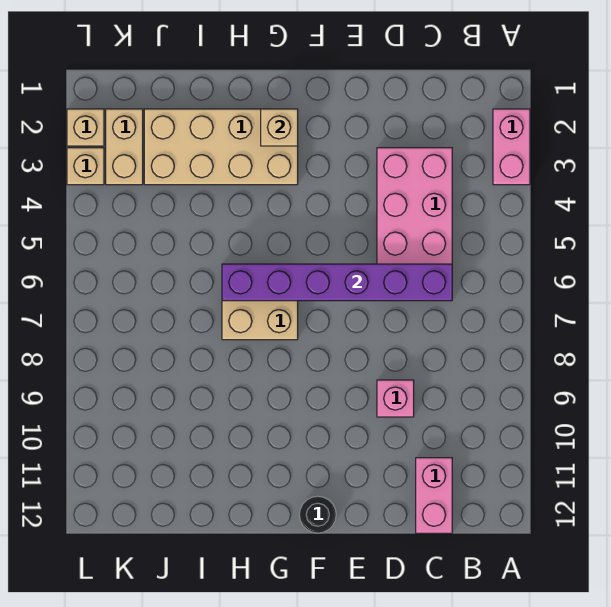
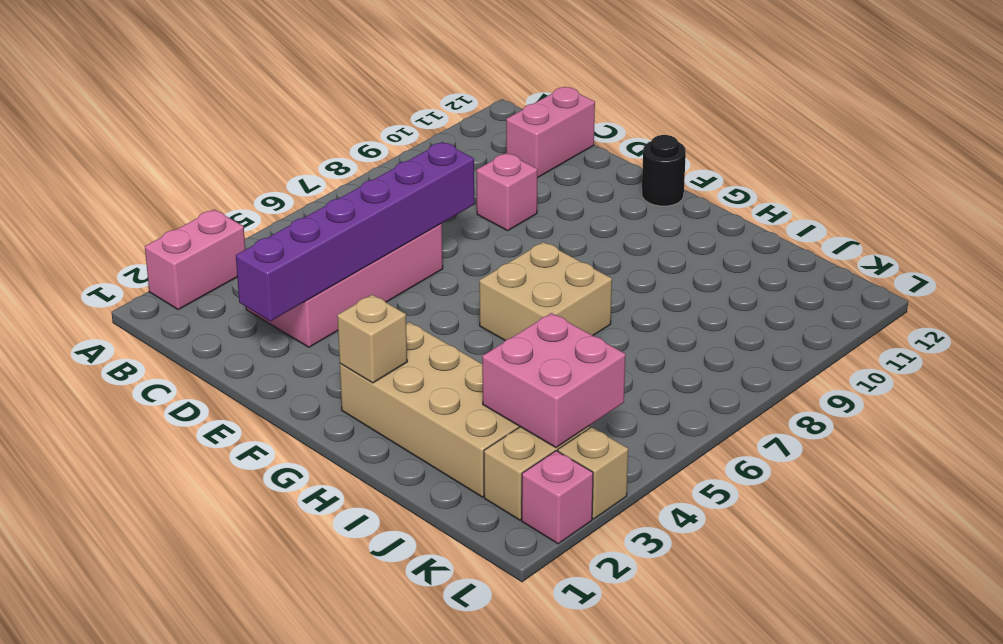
purple 1x6 brick [222,264,452,301] -> purple 1x6 brick turned to [236,142,474,321]
none -> pink 2x2 brick [482,313,626,448]
tan 1x1 brick [67,109,104,146] -> pink 1x1 brick [522,451,593,544]

